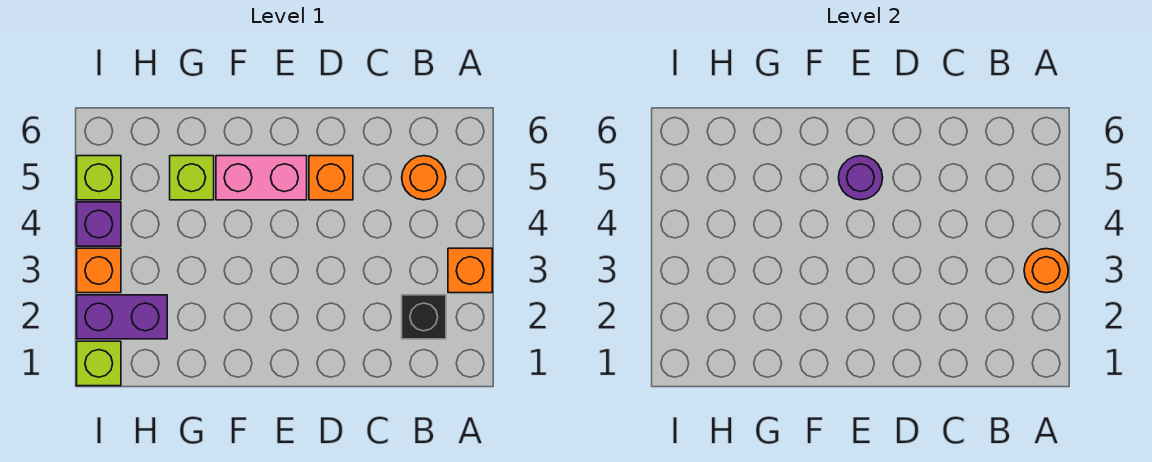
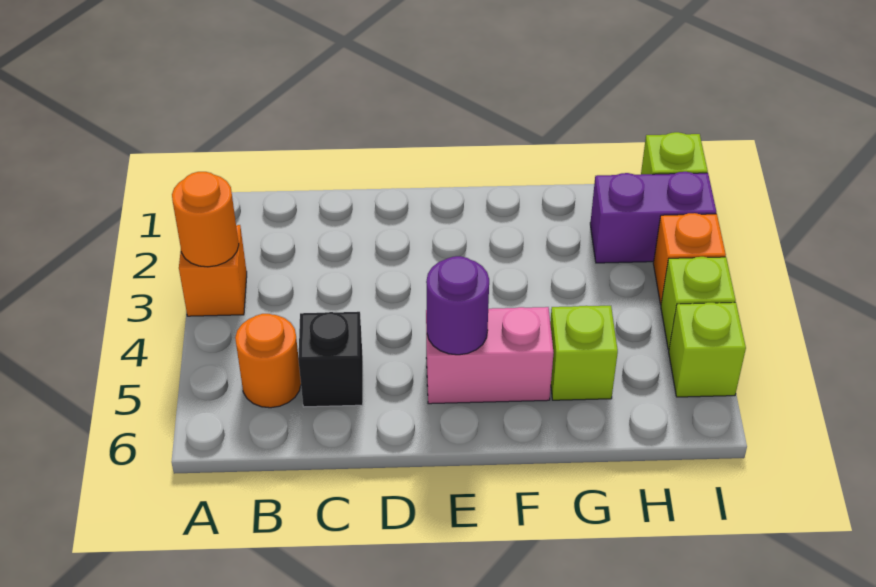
black 1x1 brick [402,295,446,339] -> black 1x1 brick moved to [298,312,363,407]
orange 1x1 brick [309,156,353,200] -> none
purple 1x1 brick [77,202,121,246] -> lime 1x1 brick [661,257,736,350]

